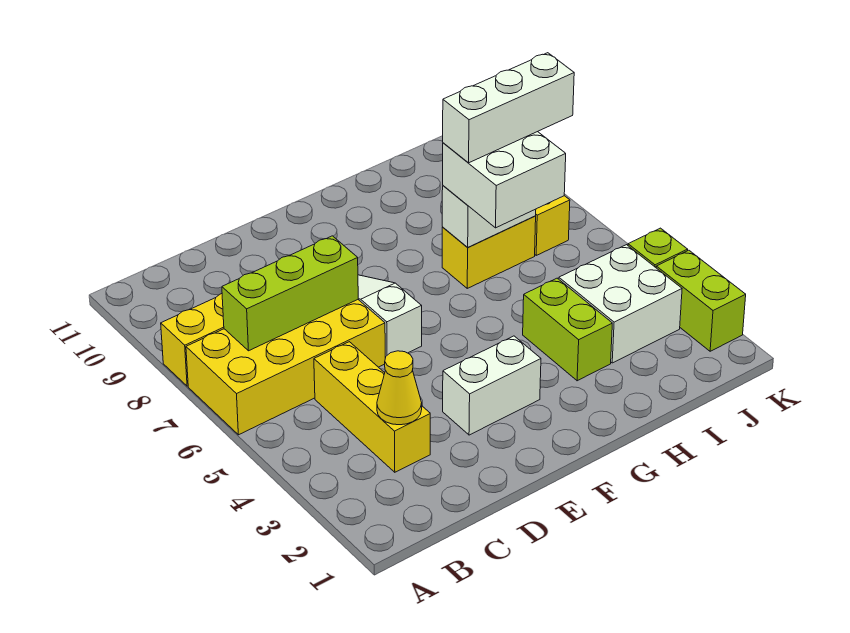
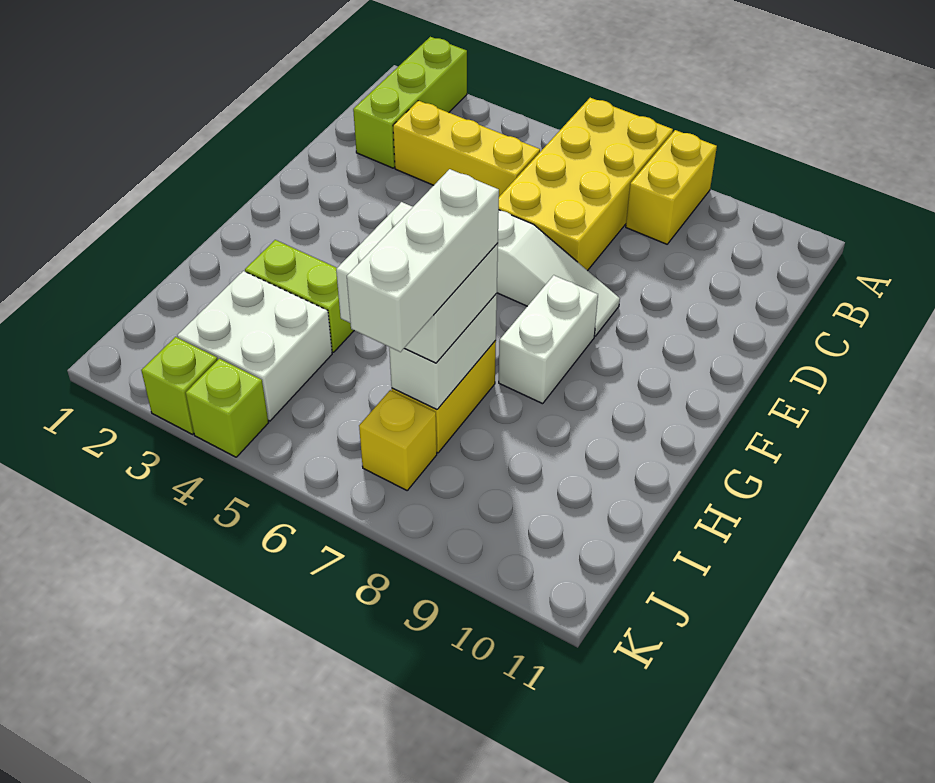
lime 1x3 brick [222,236,358,351] -> lime 1x3 brick moved to [353,37,467,168]
yellow 1x1 cone [377,351,422,425] -> none
white 1x2 brick [443,336,541,435] -> white 1x2 brick moved to [499,275,598,404]
lime 1x2 brick [656,250,746,351] -> lime 1x1 brick [141,337,217,434]

